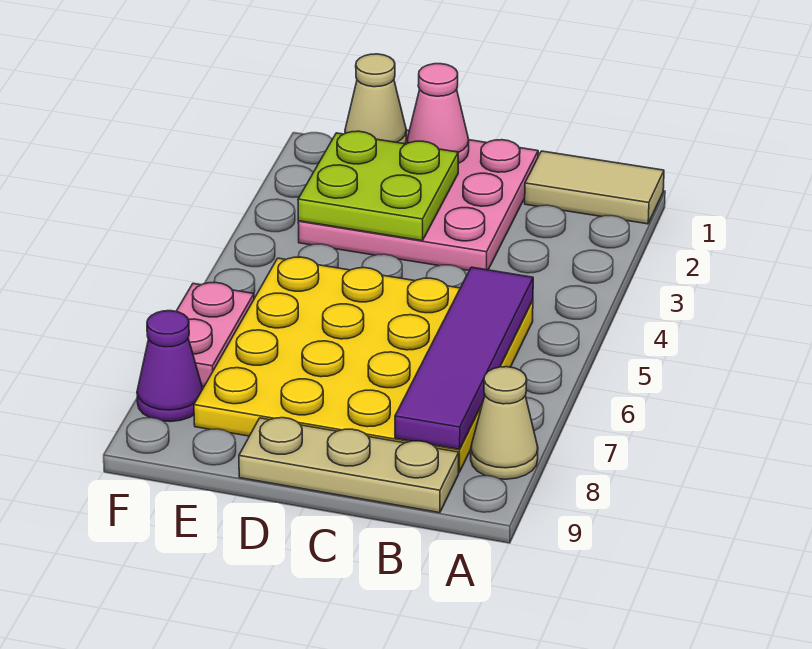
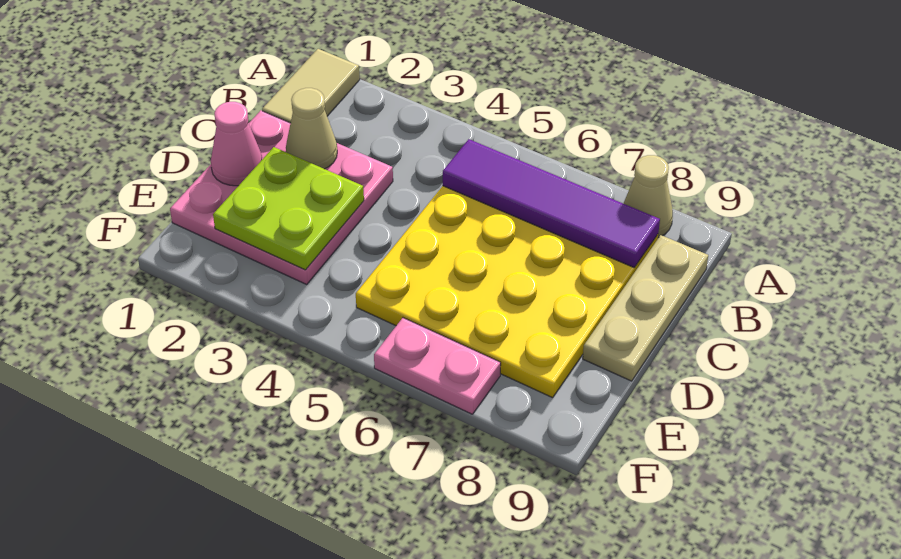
tan 1x1 cone [345,54,406,144] -> tan 1x1 cone moved to [286,88,337,169]
purple 1x1 cone [137,311,203,422] -> none

